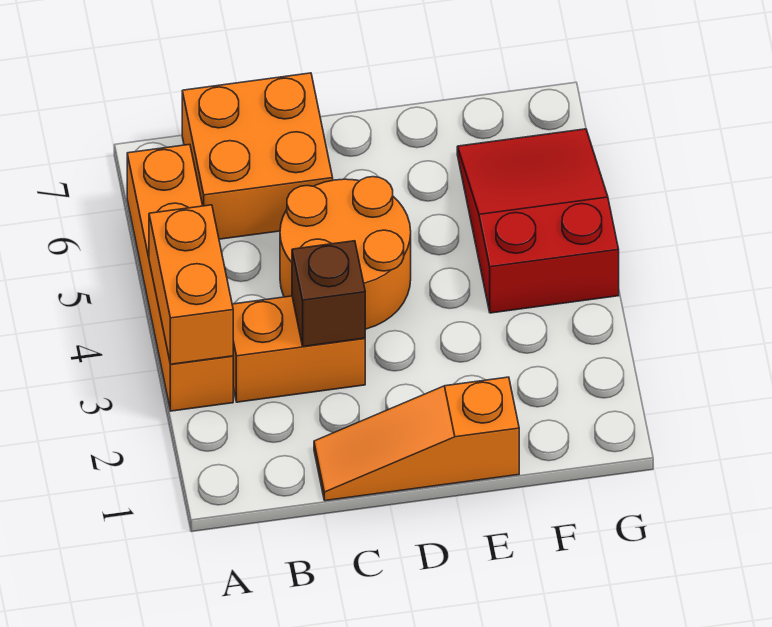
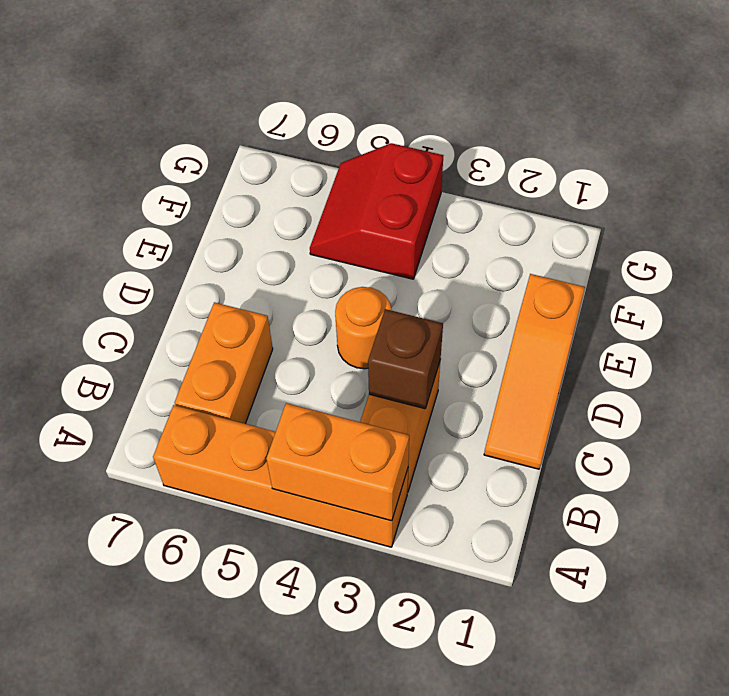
orange 2x2 brick [182,73,333,239] -> orange 1x2 brick [175,302,273,424]
orange 2x2 round brick [280,177,411,329] -> orange 1x1 round brick [335,287,392,369]
red 2x3 slope [457,129,619,313] -> red 2x2 slope [310,143,443,279]

